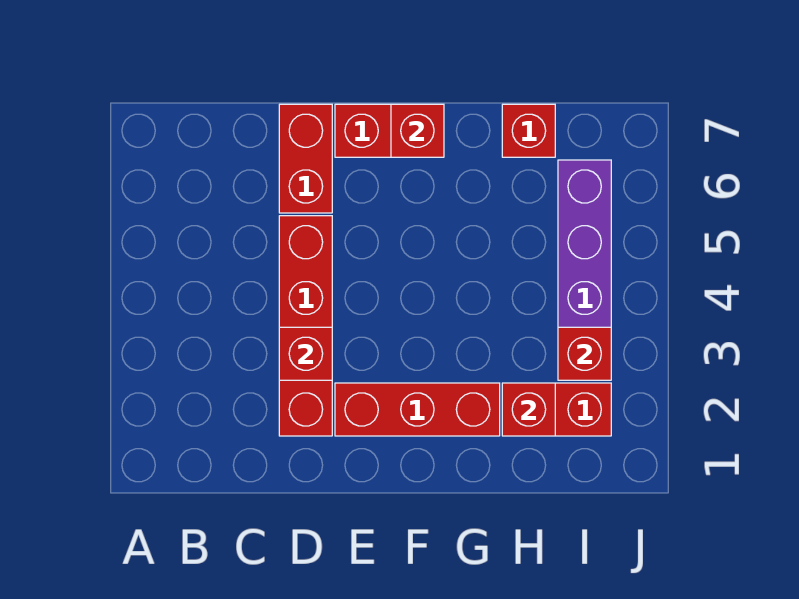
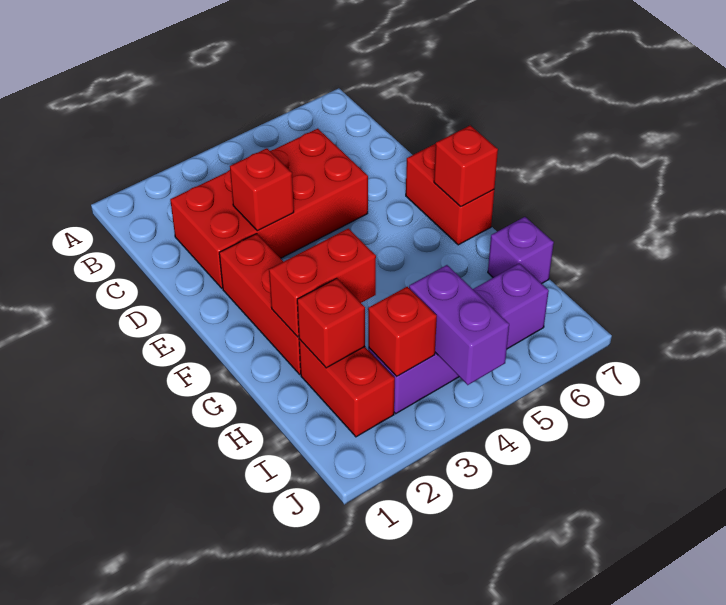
red 1x4 brick [279,216,332,436] -> red 2x4 brick [170,129,368,288]
red 1x2 brick [279,104,332,213] -> red 1x2 brick moved to [269,228,376,337]
red 1x1 brick [502,104,555,157] -> purple 1x1 brick [488,217,554,284]
none -> purple 1x2 brick [409,265,509,385]

